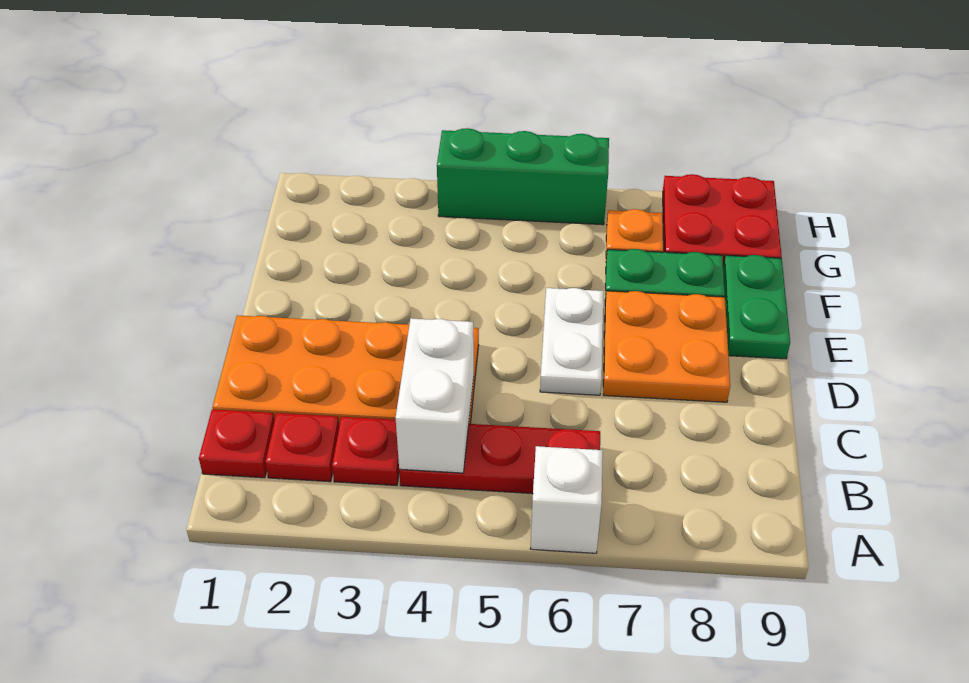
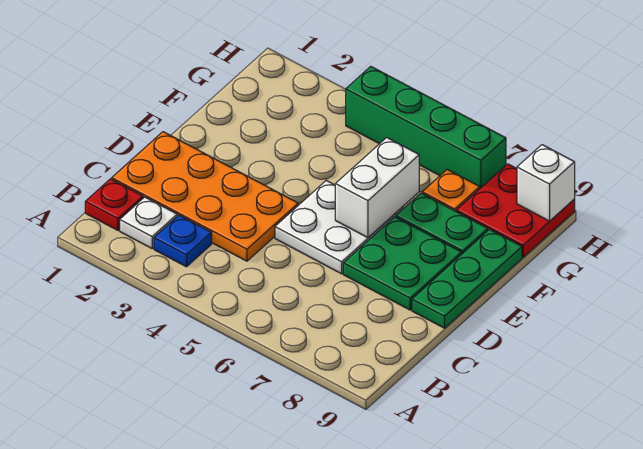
white 1x1 brick [530,446,603,553] -> white 1x1 brick moved to [517,145,575,221]
red 1x1 plate [265,413,339,482] -> white 1x1 plate [120,197,177,248]
red 1x1 plate [332,417,399,486] -> blue 1x1 plate [154,215,212,267]
red 1x3 plate [399,424,600,494] -> none
white 1x2 brick [396,318,474,473] -> white 1x2 brick moved to [335,138,419,238]
white 1x2 plate [540,288,604,395] -> white 2x2 plate [275,181,393,274]
orange 2x2 plate [603,291,730,402] -> green 2x2 plate [343,217,462,310]
green 1x2 plate [723,255,790,359] -> green 1x3 plate [412,229,522,328]
green 1x3 brick [437,128,609,225] -> green 1x4 brick [346,66,506,188]

